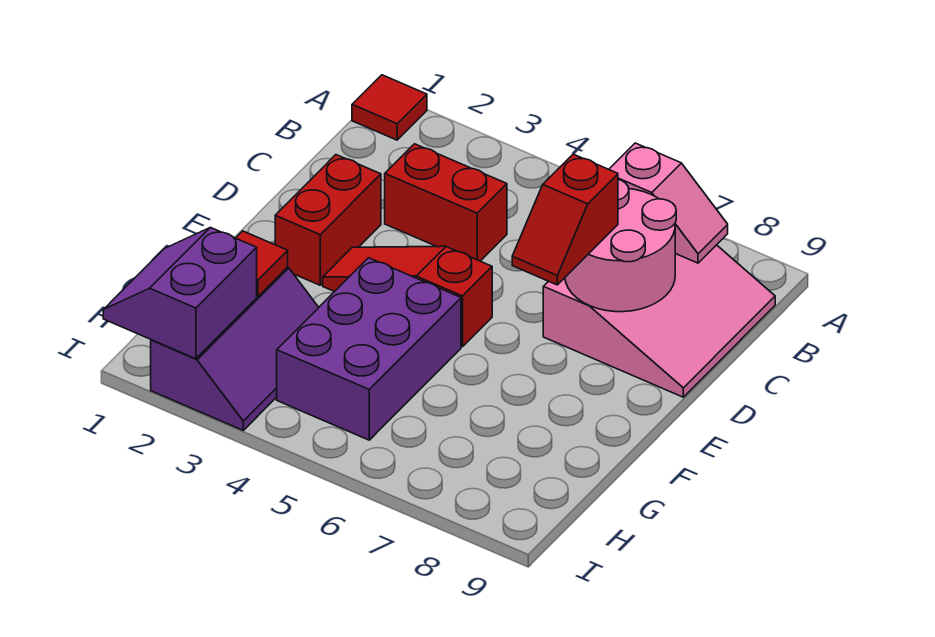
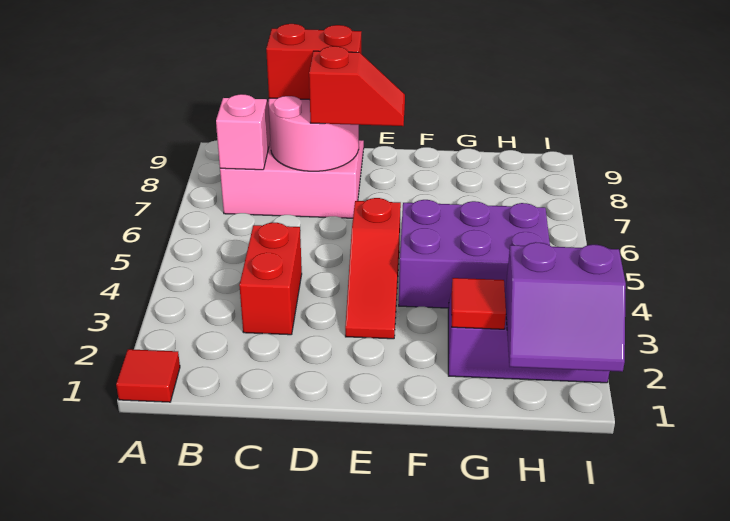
red 1x2 brick [275,155,381,285] -> red 1x2 brick moved to [266,24,361,100]

